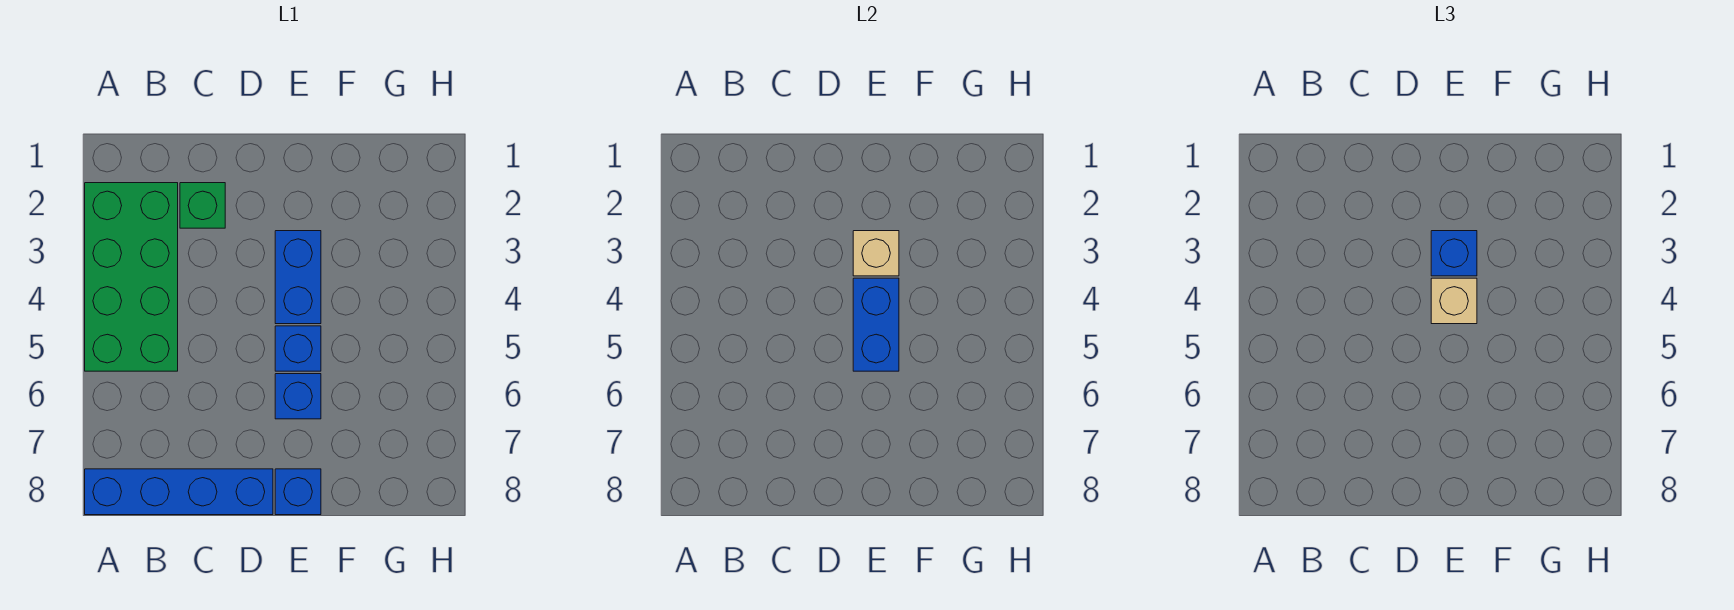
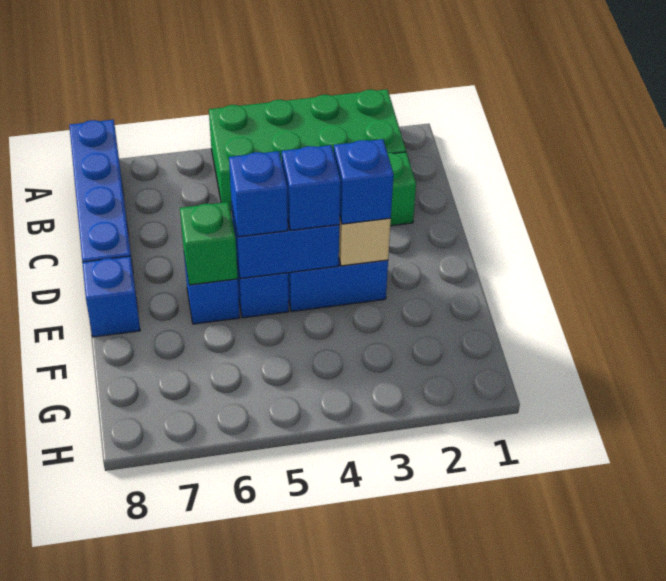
tan 1x1 brick [1431,278,1477,324] -> blue 1x1 brick [282,145,341,230]
none -> blue 1x1 brick [229,151,288,237]
none -> green 1x1 brick [180,202,238,285]

